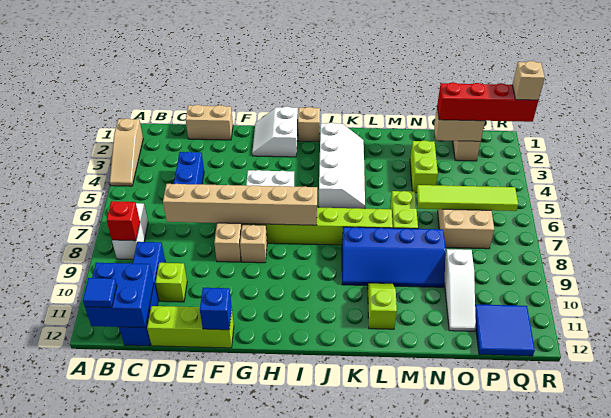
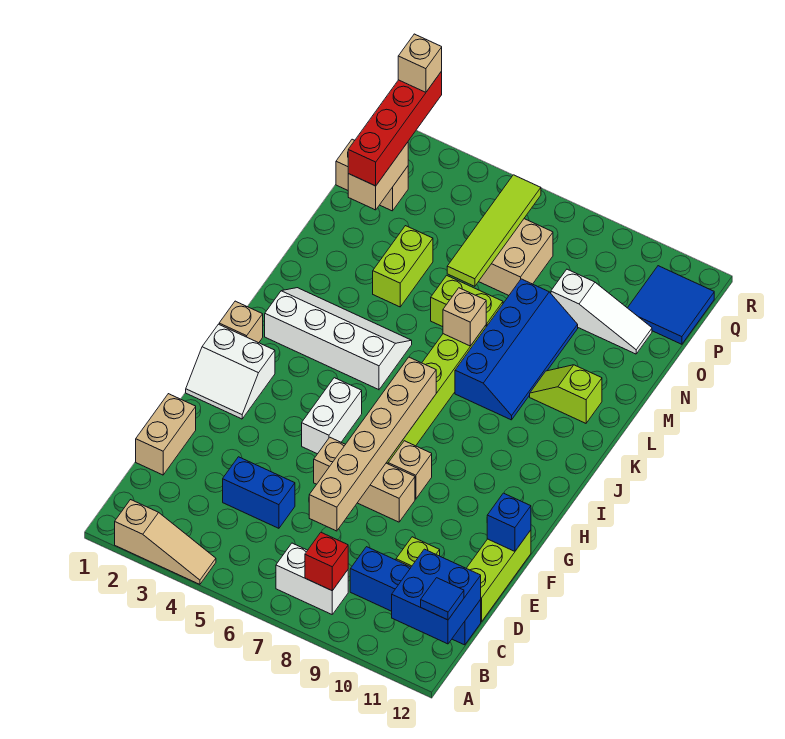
none -> tan 1x1 brick [443,288,486,346]
lime 1x2 brick [410,140,438,193] -> lime 1x2 brick turned to [373,226,433,307]

